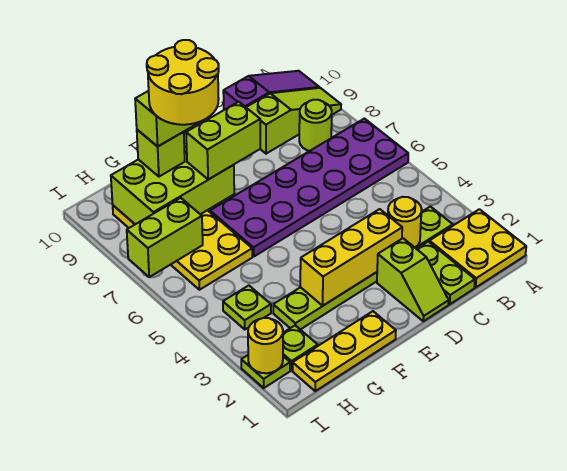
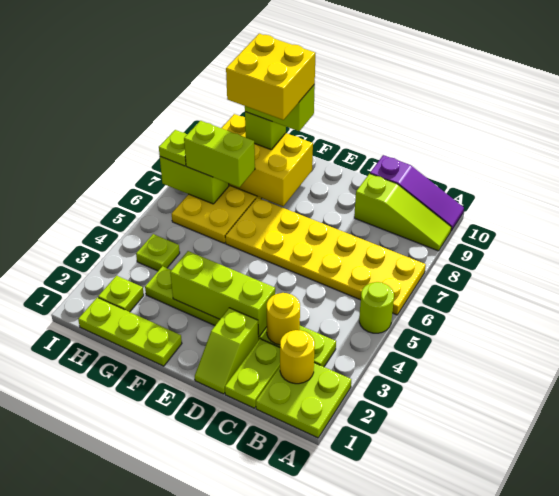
yellow 2x2 plate [429,209,526,287] -> lime 2x2 plate [256,363,351,438]
purple 2x6 plate [210,119,408,257] -> yellow 2x6 plate [225,198,426,315]
lime 1x1 round brick [299,100,332,151] -> lime 1x1 round brick moved to [359,282,394,333]
yellow 1x3 brick [300,209,402,306] -> lime 1x3 brick [170,251,275,337]
lime 1x2 brick [186,102,260,180] -> lime 1x2 brick moved to [184,121,255,187]
yellow 1x3 plate [293,311,396,391] -> lime 1x3 plate [78,297,182,366]
lime 2x3 brick [111,132,234,224] -> yellow 2x3 brick [222,114,313,206]
yellow 2x2 round brick [147,40,219,125] -> yellow 2x2 brick [226,34,315,120]
lime 1x1 plate [241,355,290,388] -> lime 1x1 plate moved to [159,130,187,166]
yellow 1x1 round brick [248,318,283,373] -> yellow 1x1 round brick moved to [280,330,315,384]

